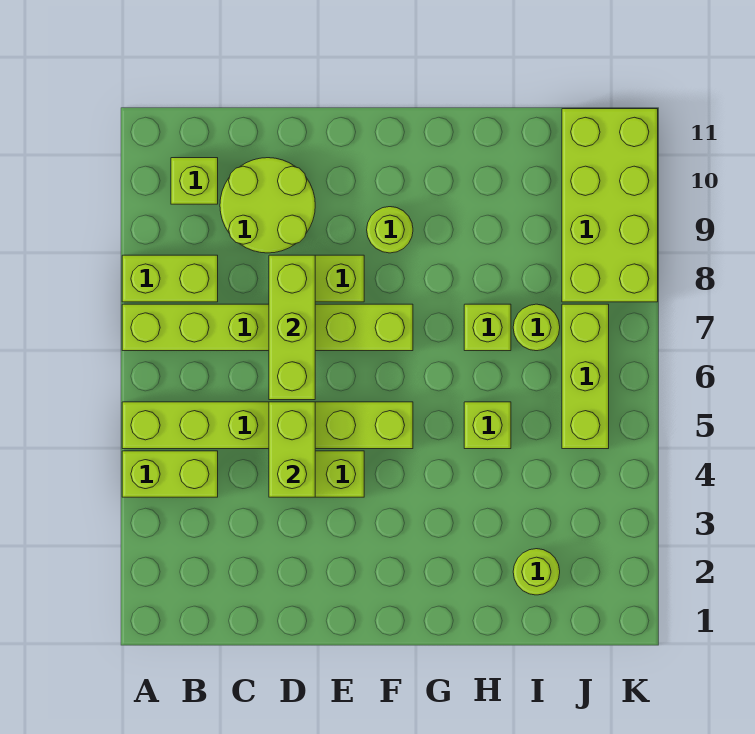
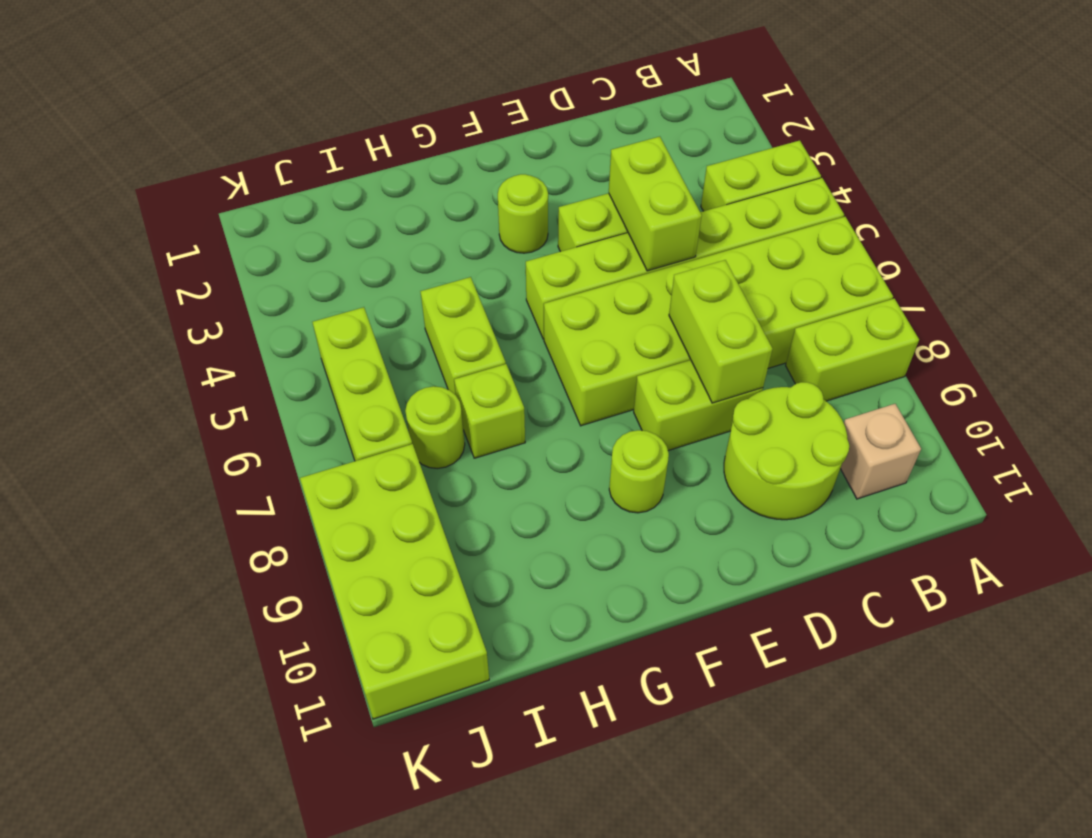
lime 1x6 brick [122,304,413,351] -> lime 2x6 brick [544,217,893,426]
lime 1x1 brick [171,158,218,204] -> tan 1x1 brick [840,404,921,499]
lime 1x3 brick [269,255,315,400] -> lime 1x2 brick [669,260,772,403]
lime 1x1 brick [464,402,511,449] -> lime 1x2 brick [420,277,506,395]
lime 1x1 round brick [513,549,560,595] -> lime 1x1 round brick moved to [498,174,548,253]

